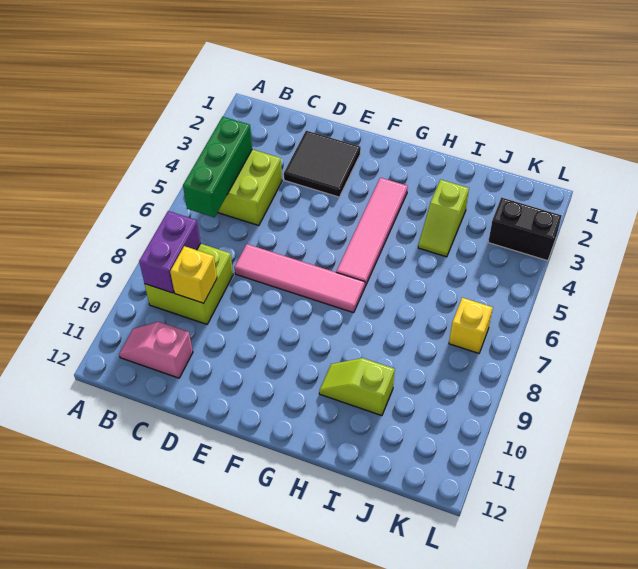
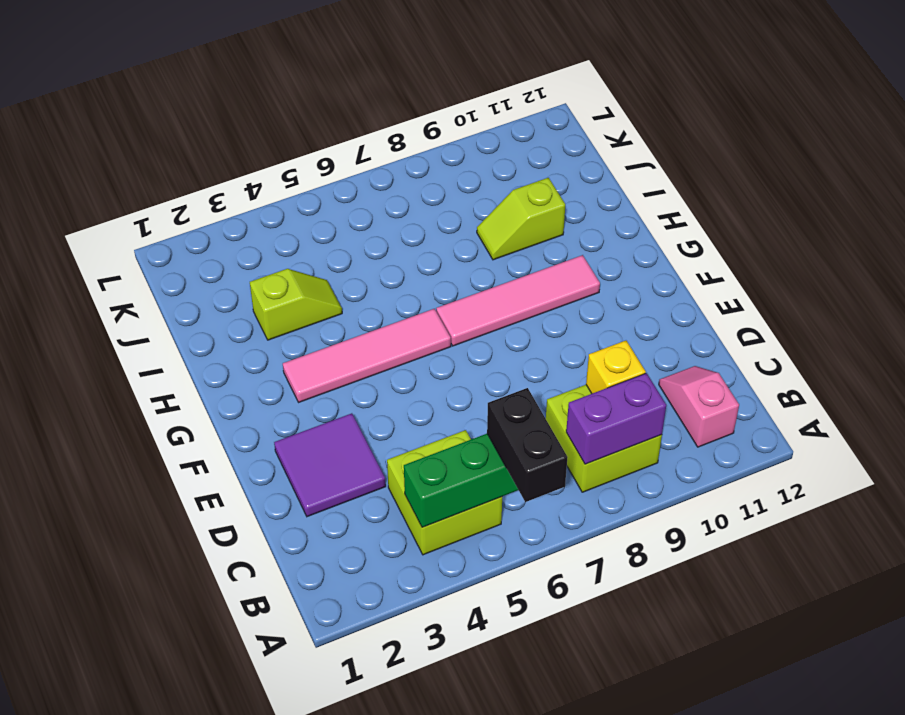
pink 1x2 slope [119,322,193,378] -> pink 1x2 slope turned to [659,366,739,447]
black 2x2 tile [284,131,361,197] -> purple 2x2 tile [274,413,386,517]
pink 1x4 tile [234,244,365,313] -> pink 1x4 tile turned to [436,255,600,346]
lime 1x2 slope [319,358,395,416] -> lime 1x2 slope turned to [477,178,565,260]
black 1x2 brick [488,197,562,261] -> black 1x2 brick moved to [487,388,568,502]
yellow 1x1 brick [449,298,493,353] -> none

